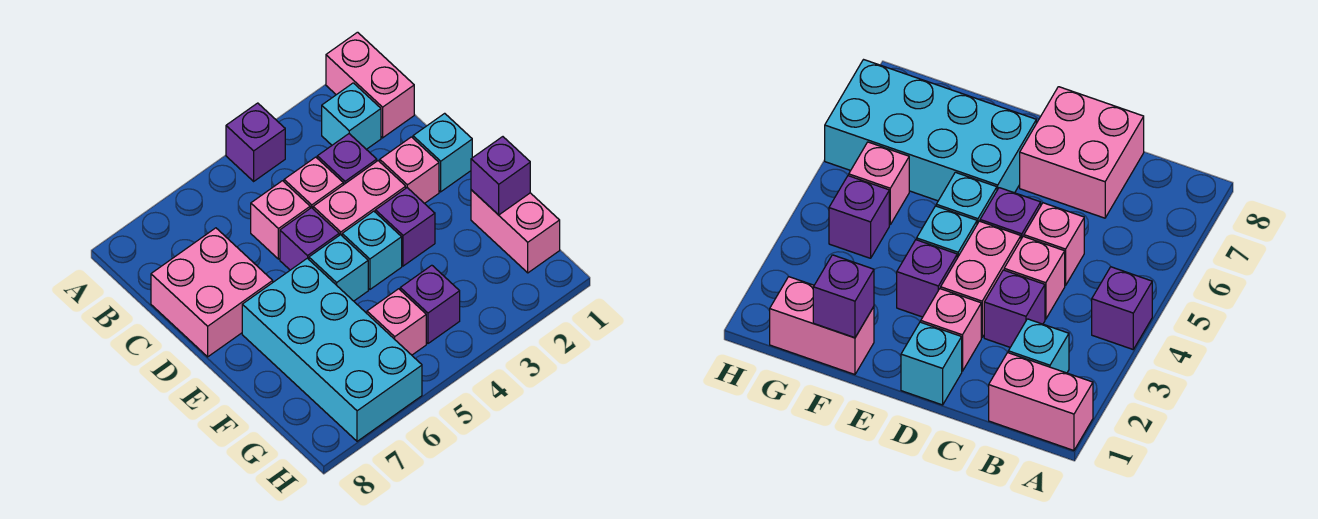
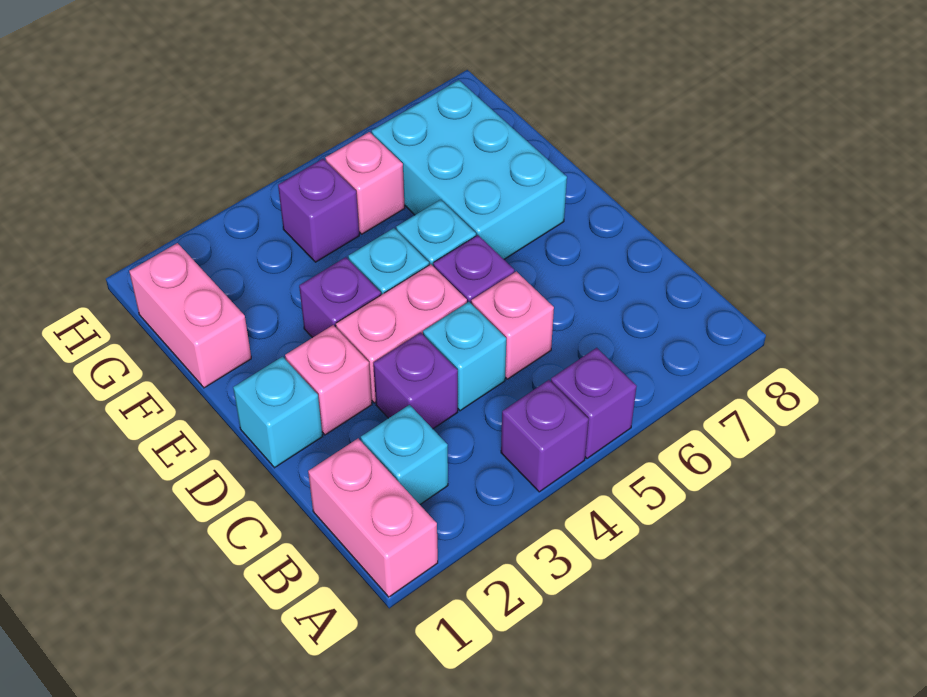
pink 1x1 brick [284,157,343,208] -> cyan 1x1 brick [423,302,506,411]
pink 2x2 brick [151,228,273,357] -> none
cyan 2x4 brick [242,258,422,441] -> cyan 2x3 brick [372,80,567,259]
purple 1x1 brick [471,137,530,215] -> purple 1x1 brick moved to [551,348,637,458]

